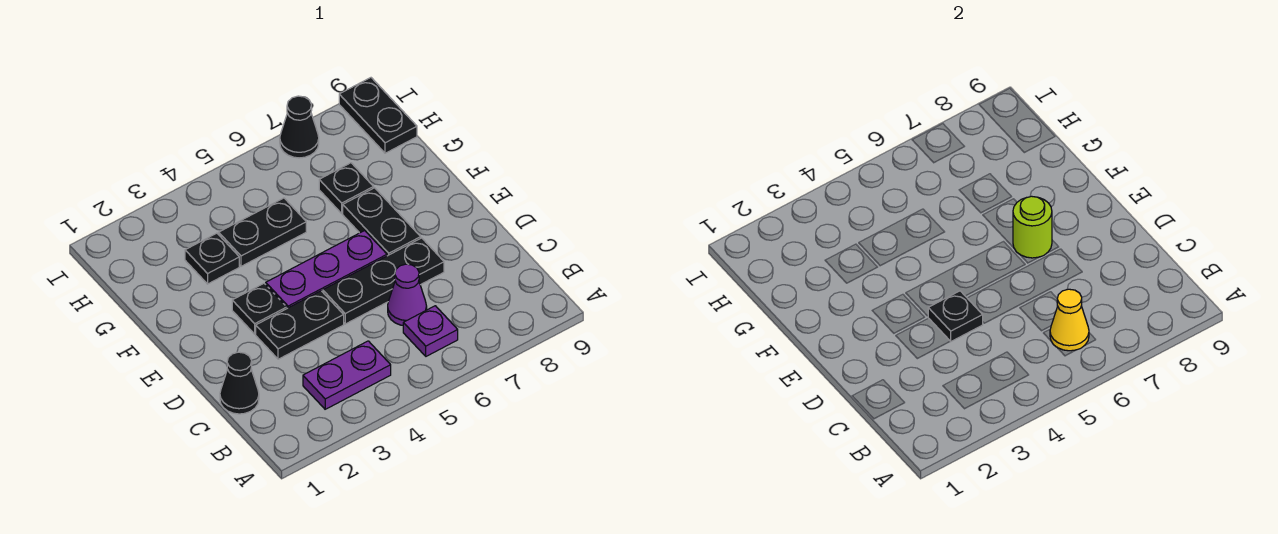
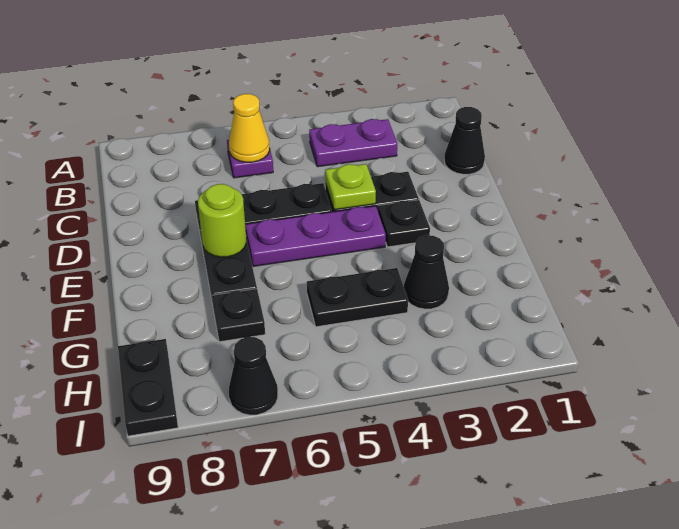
purple 1x1 cone [388,264,427,325] -> none
black 1x1 plate [928,291,983,341] -> lime 1x1 plate [325,164,376,210]
black 1x1 plate [185,233,239,284] -> black 1x1 cone [404,235,449,309]

